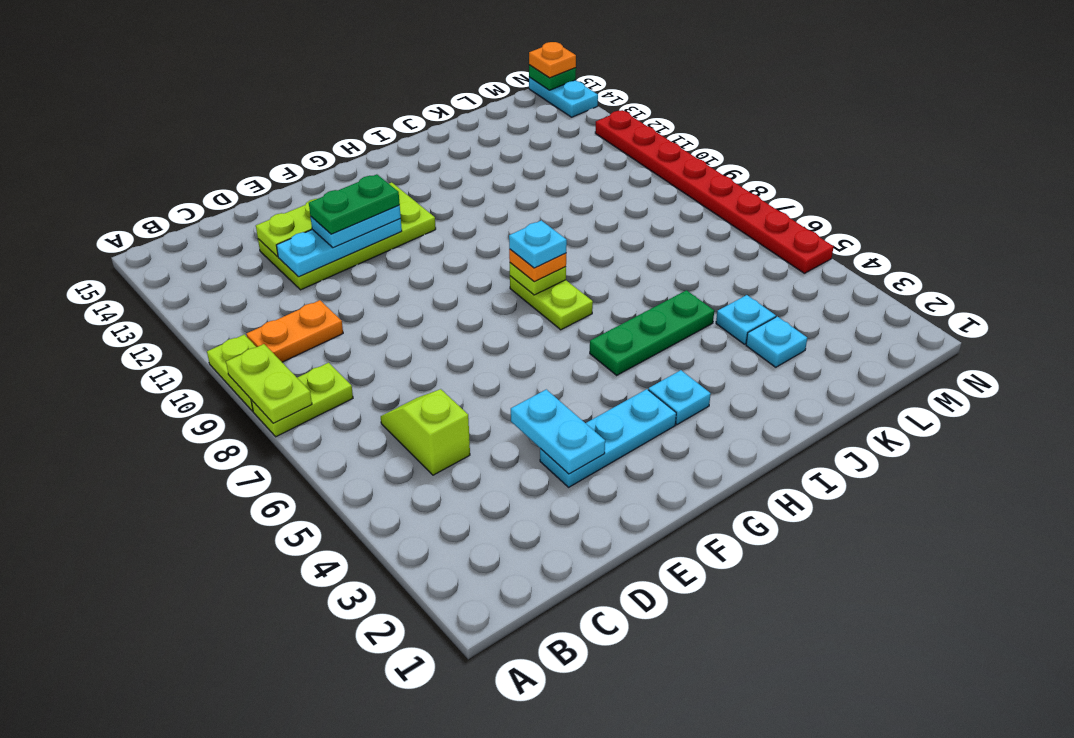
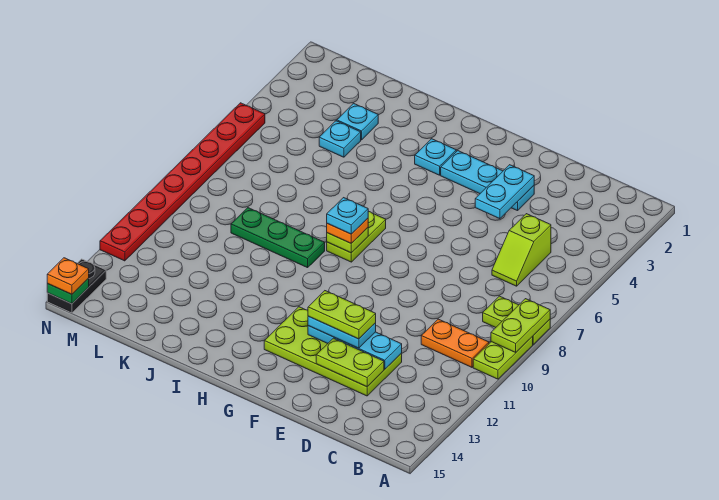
green 1x2 plate [309,174,400,234] -> lime 1x2 plate [308,291,376,339]
green 1x3 plate [590,290,714,375] -> green 1x3 plate moved to [231,208,325,268]
cyan 1x2 plate [529,77,598,117] -> black 1x2 plate [47,259,106,313]

